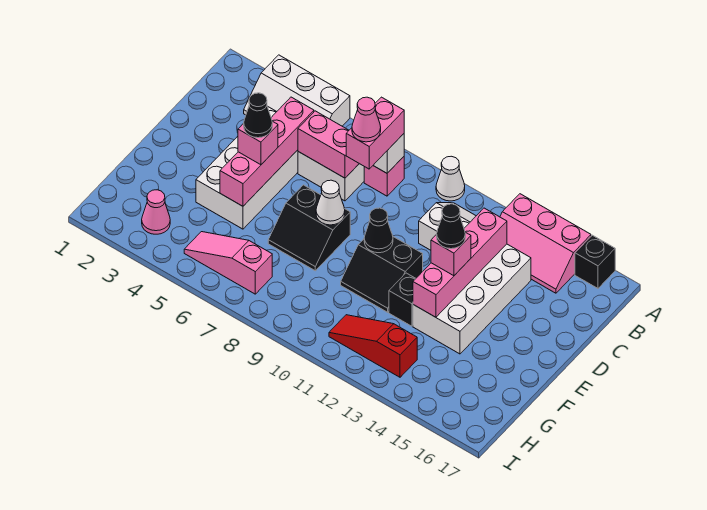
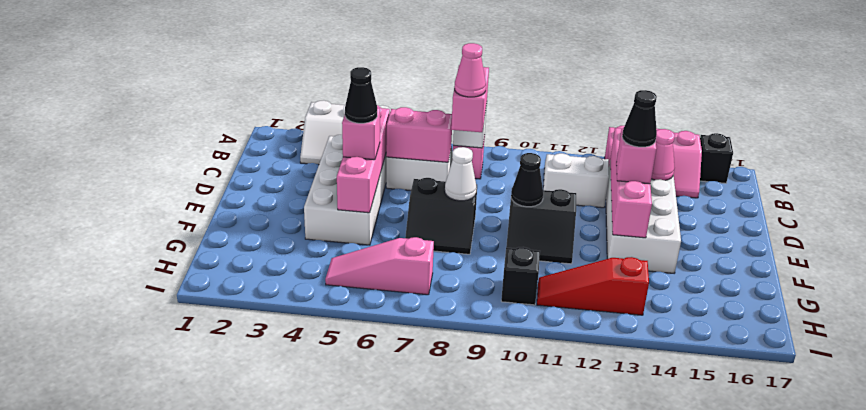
white 1x1 cone [436,156,465,201] -> none
black 1x1 brick [389,273,416,326] -> black 1x1 brick moved to [501,247,540,305]
pink 1x1 cone [142,190,170,234] -> pink 1x1 cone moved to [651,129,675,180]

